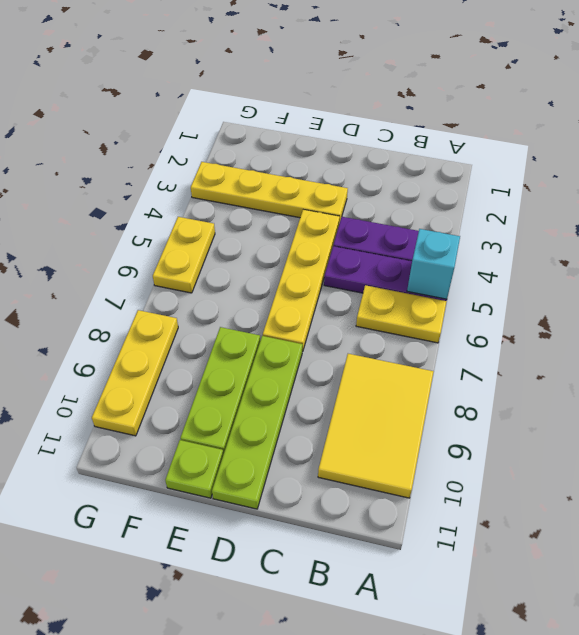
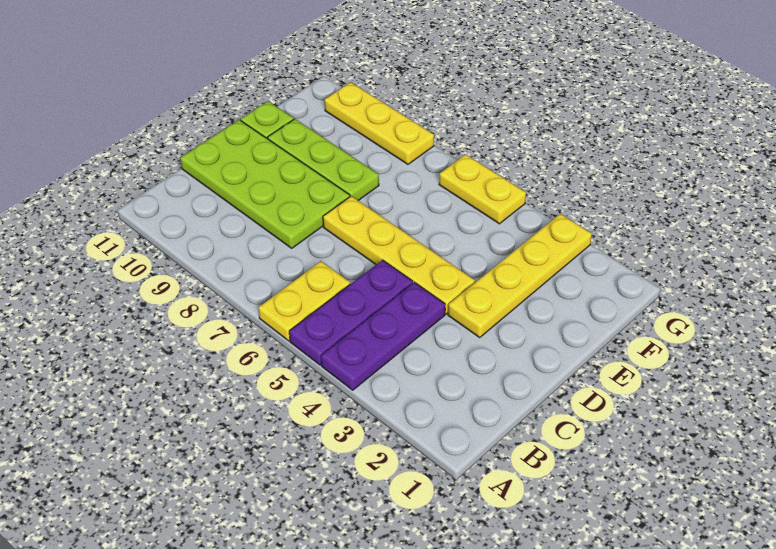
cyan 1x1 brick [407,229,460,299] -> none
yellow 2x3 tile [318,354,434,498] -> none
lime 1x4 plate [212,336,303,509] -> lime 2x4 plate [180,120,350,248]

